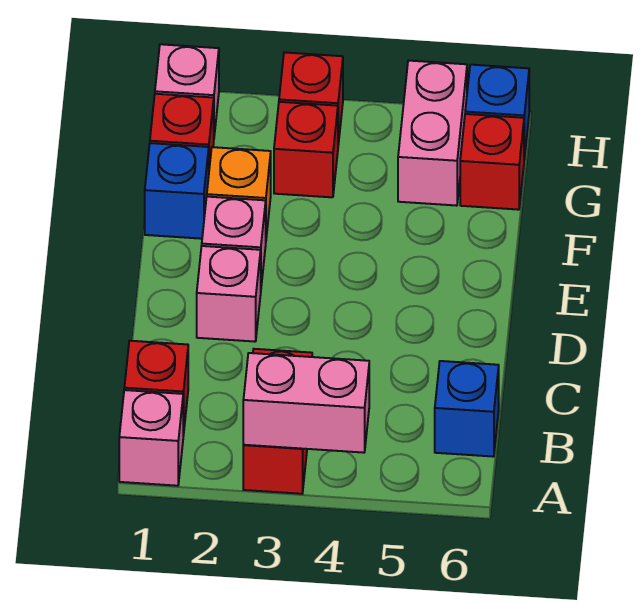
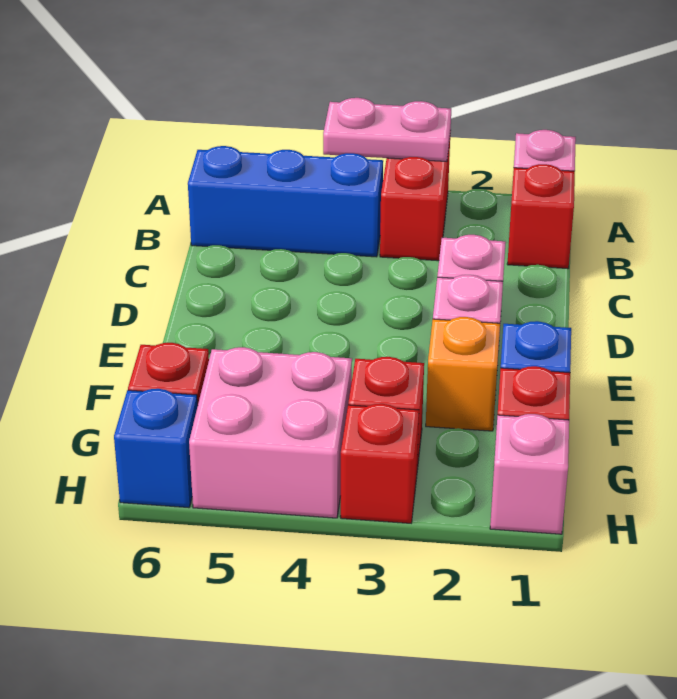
pink 1x2 brick [243,353,369,453] -> pink 1x2 plate [323,98,451,162]
blue 1x1 brick [435,361,499,457] -> blue 1x3 brick [188,146,383,257]
pink 1x2 brick [398,61,467,206] -> pink 2x2 brick [189,347,352,518]

